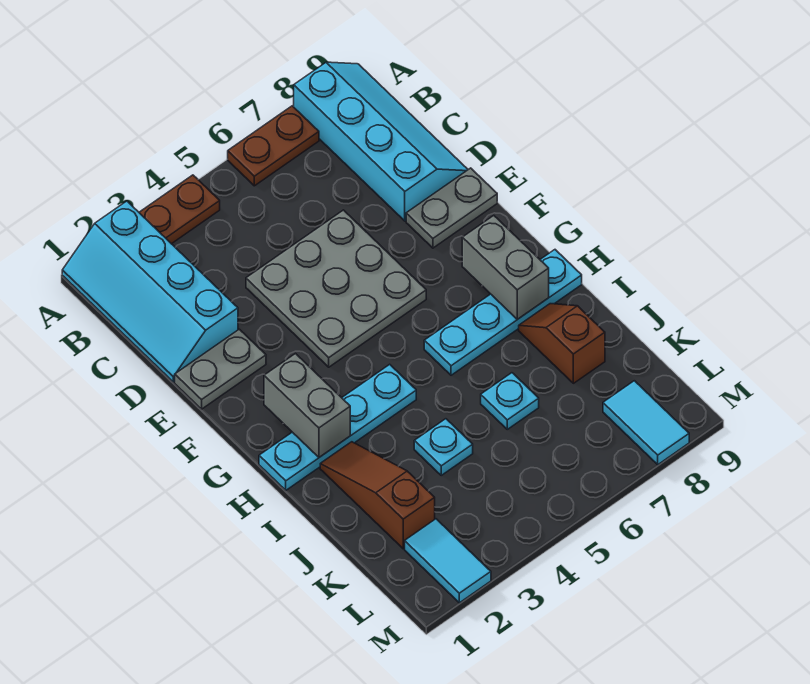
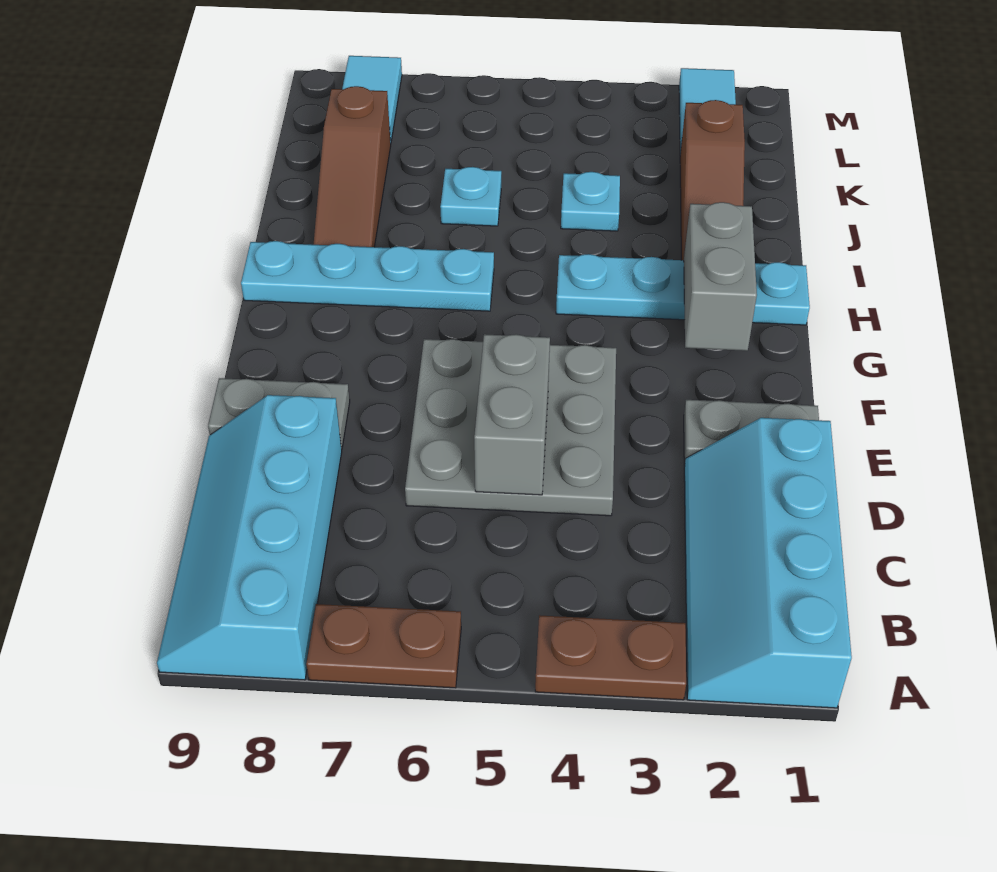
cyan 2x4 slope [62,201,238,382] -> cyan 2x4 slope turned to [684,418,852,708]
grey 1x2 brick [462,216,549,319] -> grey 1x2 brick moved to [474,334,550,495]
brown 1x2 slope [519,304,605,383] -> brown 1x3 slope [313,86,391,247]

